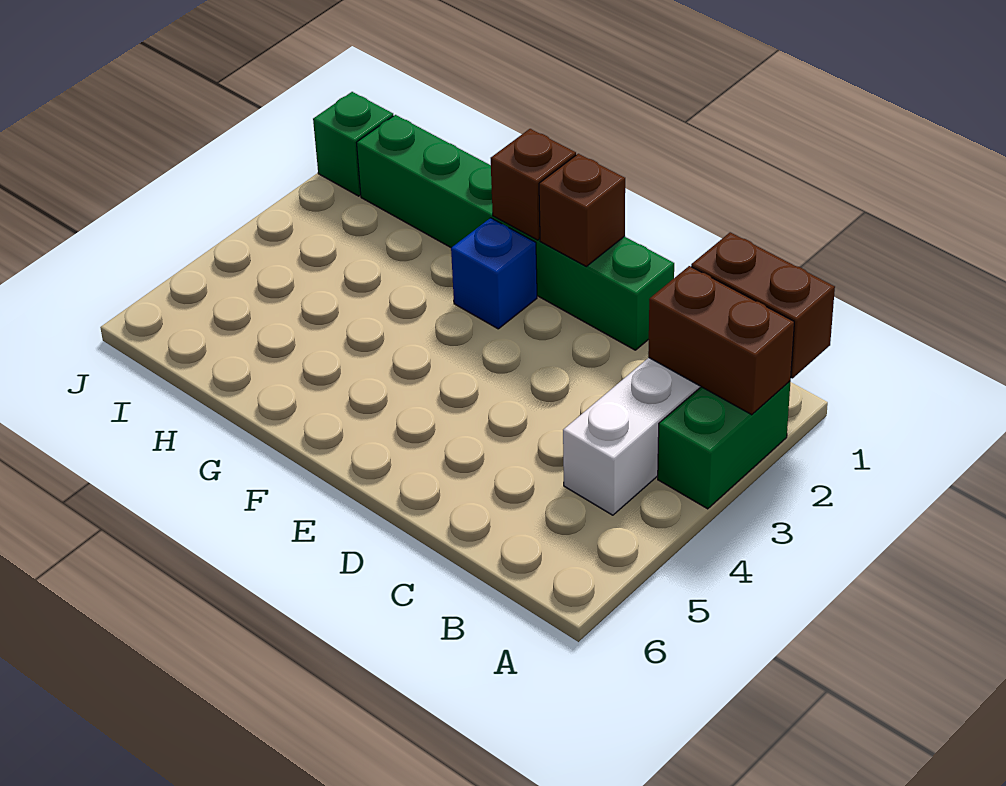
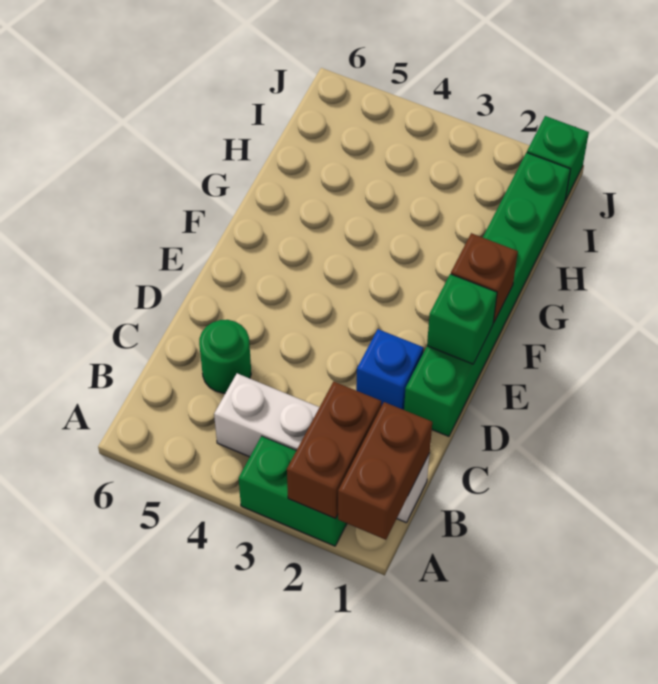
none -> green 1x1 round brick [199,320,251,393]
brown 1x1 brick [539,154,625,266] -> green 1x1 brick [427,274,497,364]
blue 1x1 brick [451,218,537,329] -> blue 1x1 brick moved to [356,329,424,410]

